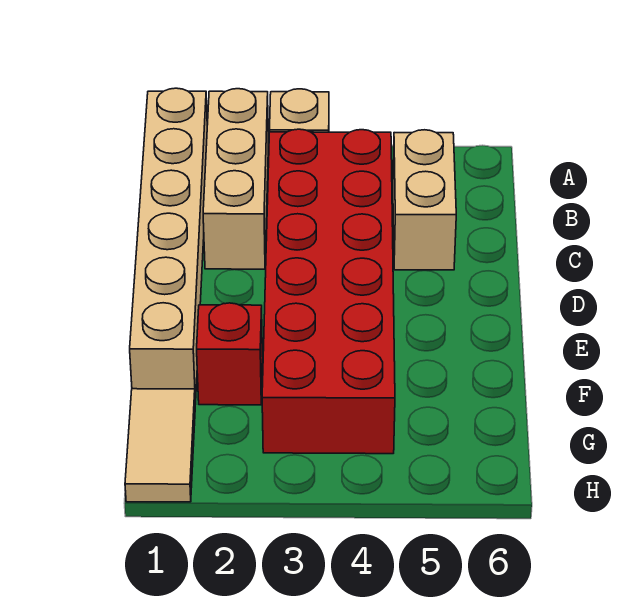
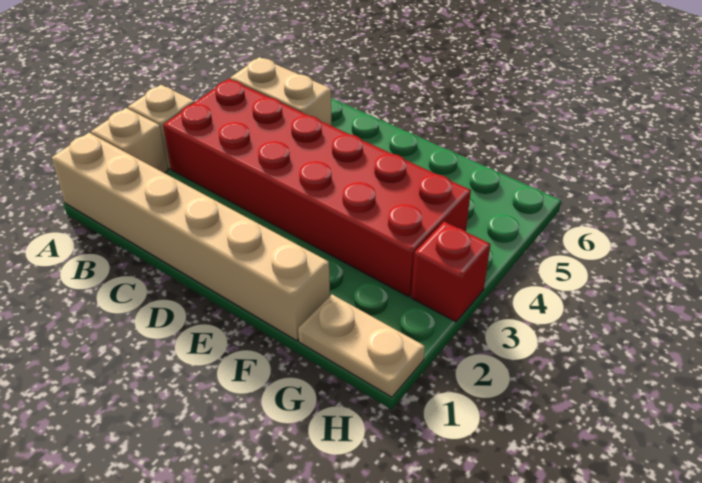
tan 1x3 brick [203,89,268,269] -> tan 1x1 brick [91,108,168,173]
red 1x1 brick [197,303,263,405] -> red 1x1 brick moved to [411,222,491,322]
tan 1x2 tile [125,389,195,502] -> tan 1x2 plate [298,295,425,397]

